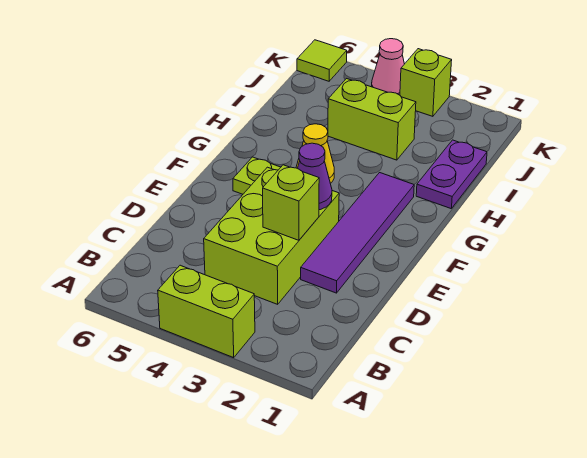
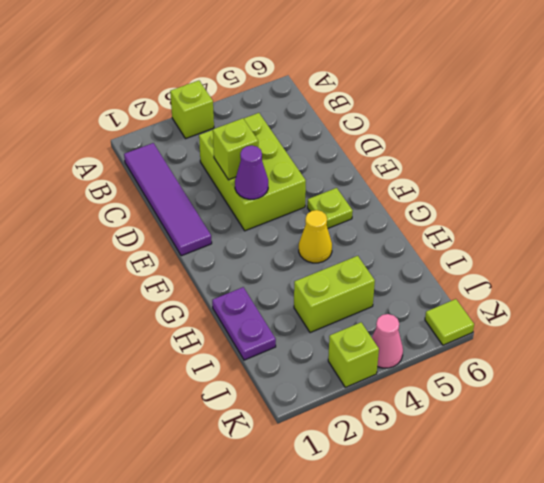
lime 1x2 brick [158,265,255,358] -> lime 1x1 brick [170,81,214,139]
purple 1x4 tile [301,173,414,293] -> purple 1x4 tile moved to [124,143,212,256]

